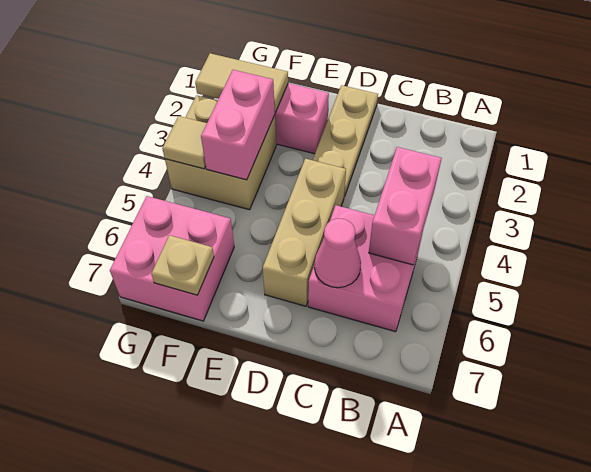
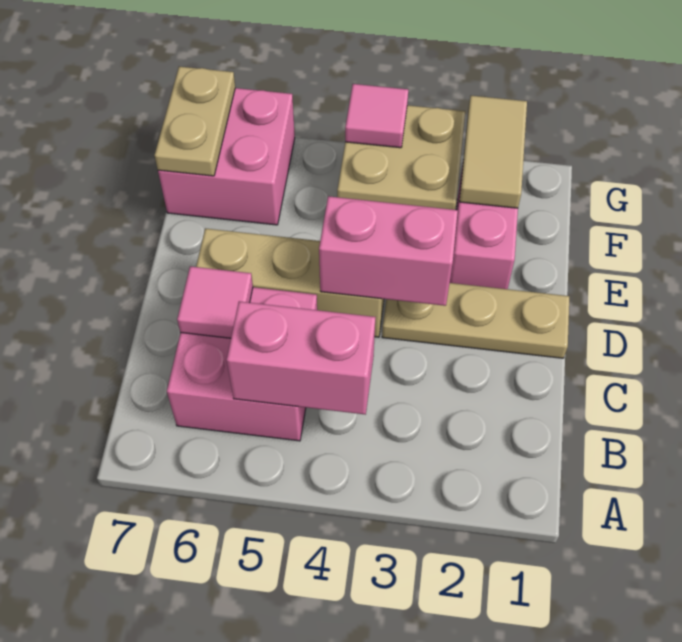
pink 1x1 cone [314,219,361,288] -> pink 1x1 tile [177,266,253,338]
pink 1x2 brick [201,70,275,180] -> pink 1x2 brick moved to [319,196,458,306]
tan 1x1 plate [151,235,214,295] -> tan 1x2 plate [155,67,235,176]
tan 1x1 tile [162,116,207,169] -> pink 1x1 tile [345,84,408,148]

